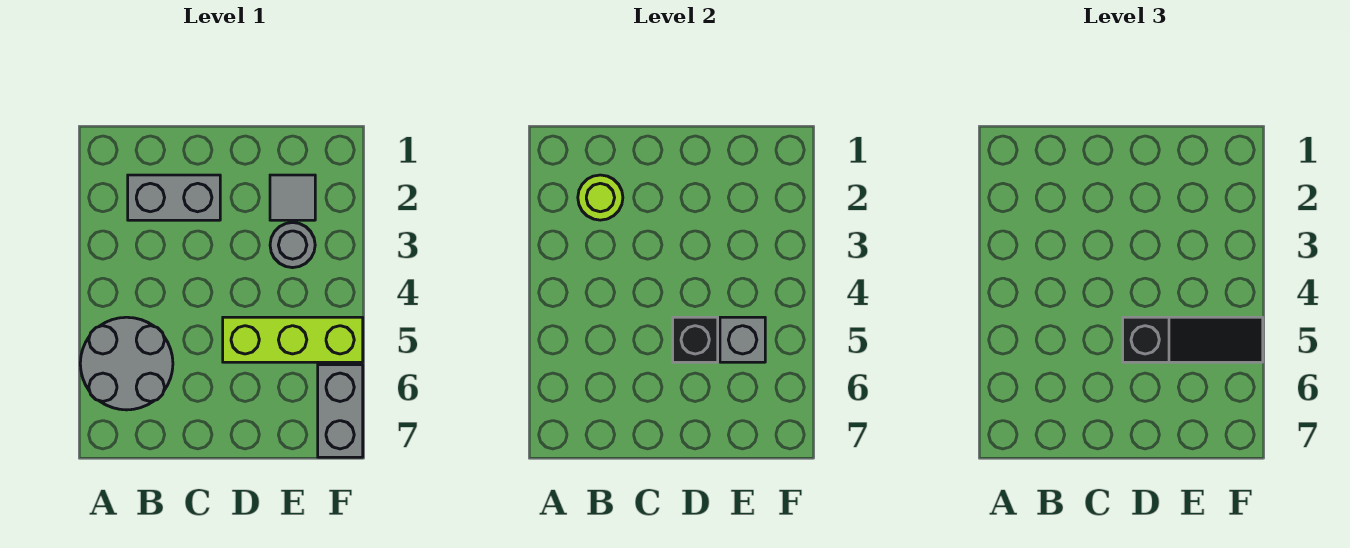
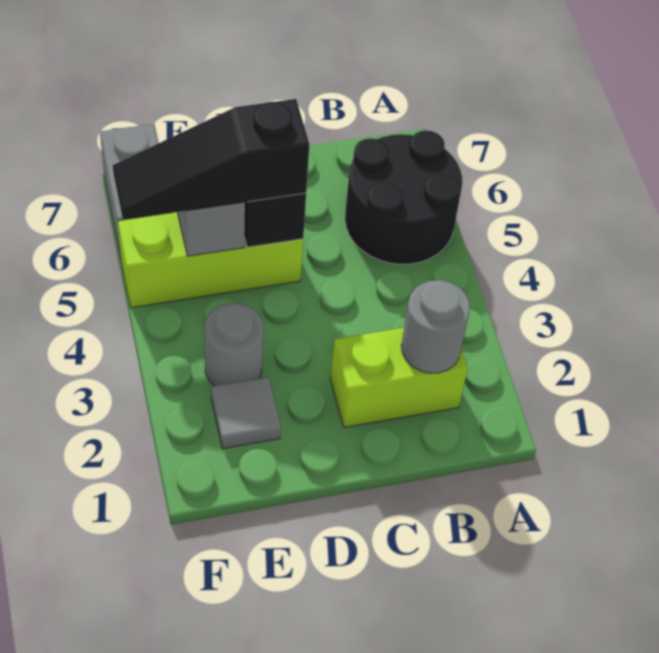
grey 2x2 round brick [80,317,173,410] -> black 2x2 round brick [345,130,462,264]
grey 1x2 brick [128,175,220,220] -> lime 1x2 brick [330,328,468,428]
lime 1x1 round brick [578,175,623,220] -> grey 1x1 round brick [401,280,470,373]

